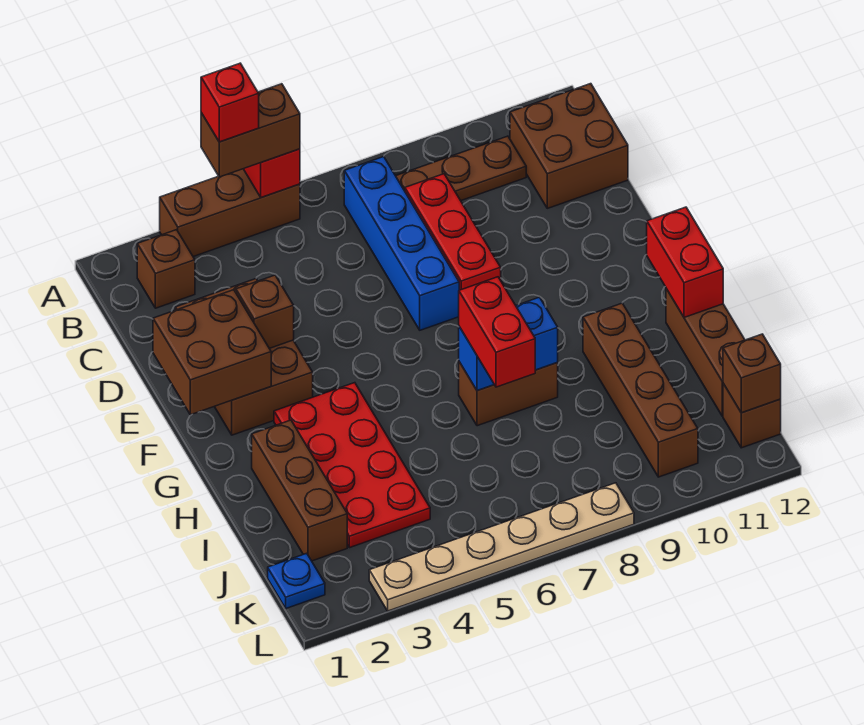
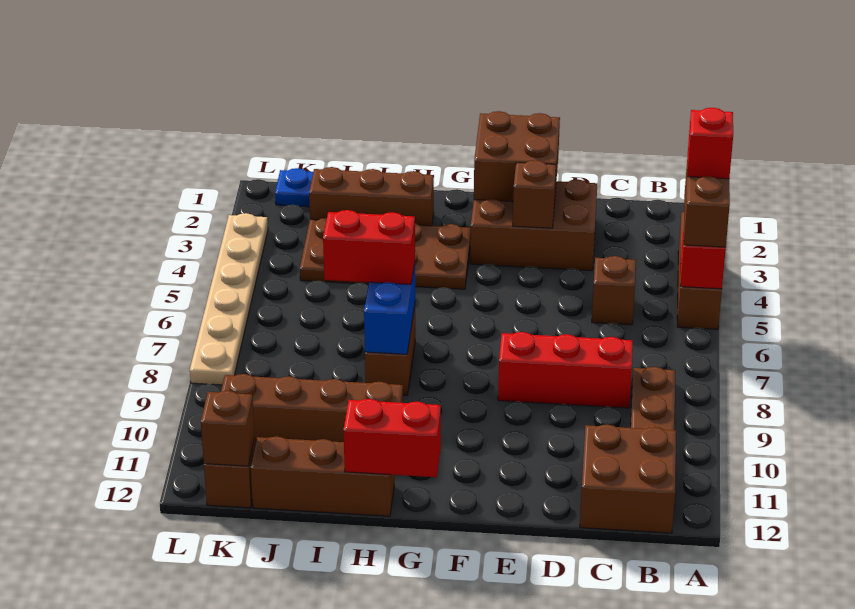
brown 1x1 brick [137,230,195,308] -> brown 1x1 brick moved to [592,256,636,325]
blue 1x4 brick [344,157,459,330] -> none
red 2x4 plate [274,383,430,548] -> brown 2x4 plate [300,218,471,289]

